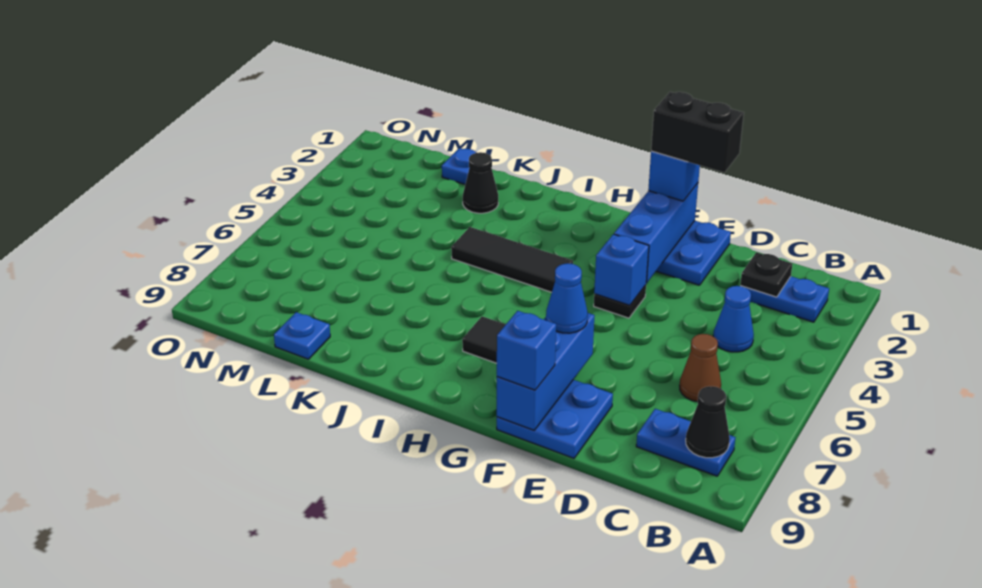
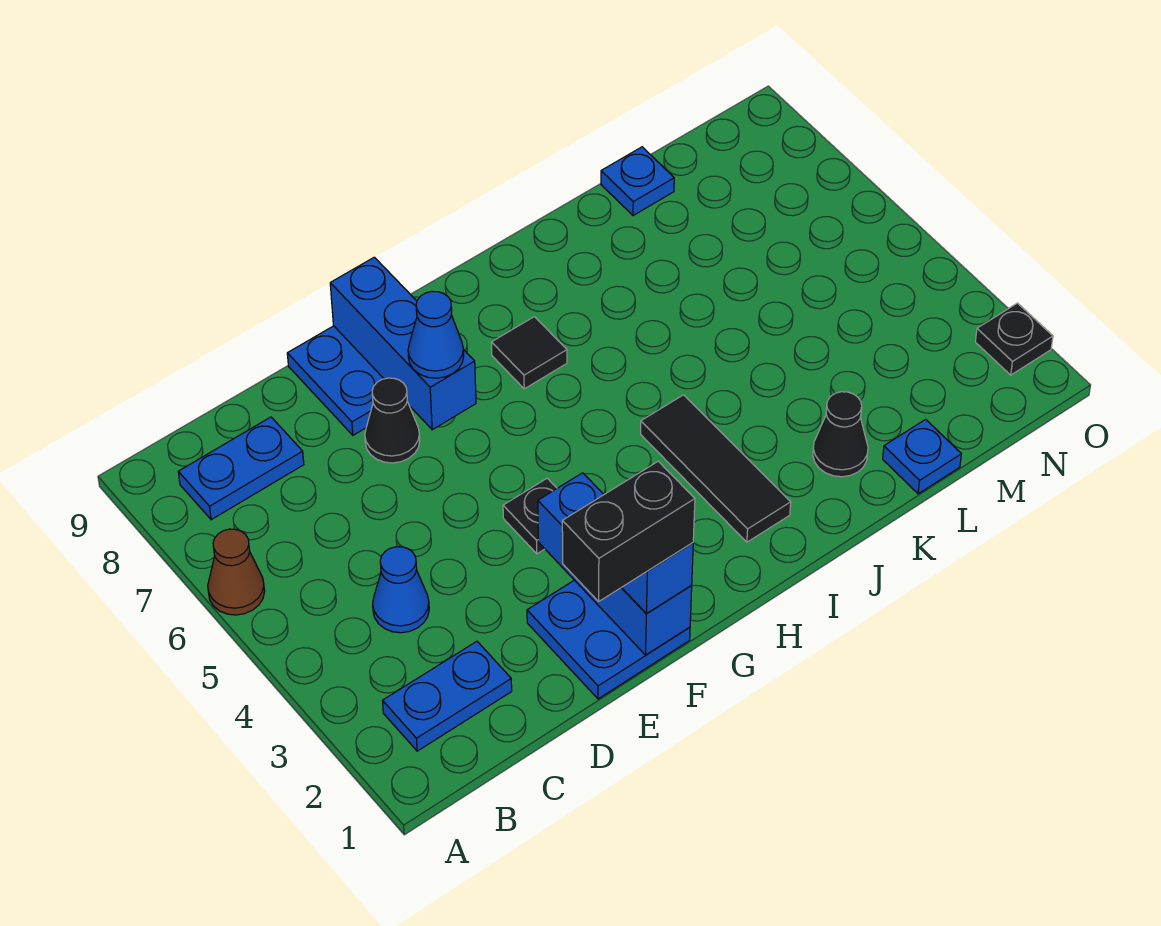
black 1x1 cone [686,386,730,458] -> black 1x1 cone moved to [365,378,420,463]
black 1x1 plate [740,252,792,297] -> black 1x1 plate moved to [975,303,1053,375]
brown 1x1 cone [680,334,721,402] -> brown 1x1 cone moved to [208,529,265,615]
blue 1x1 brick [594,234,649,305] -> none
blue 1x1 brick [497,311,556,390] -> none
black 1x3 tile [451,227,573,292] -> black 1x3 tile turned to [641,395,791,542]

